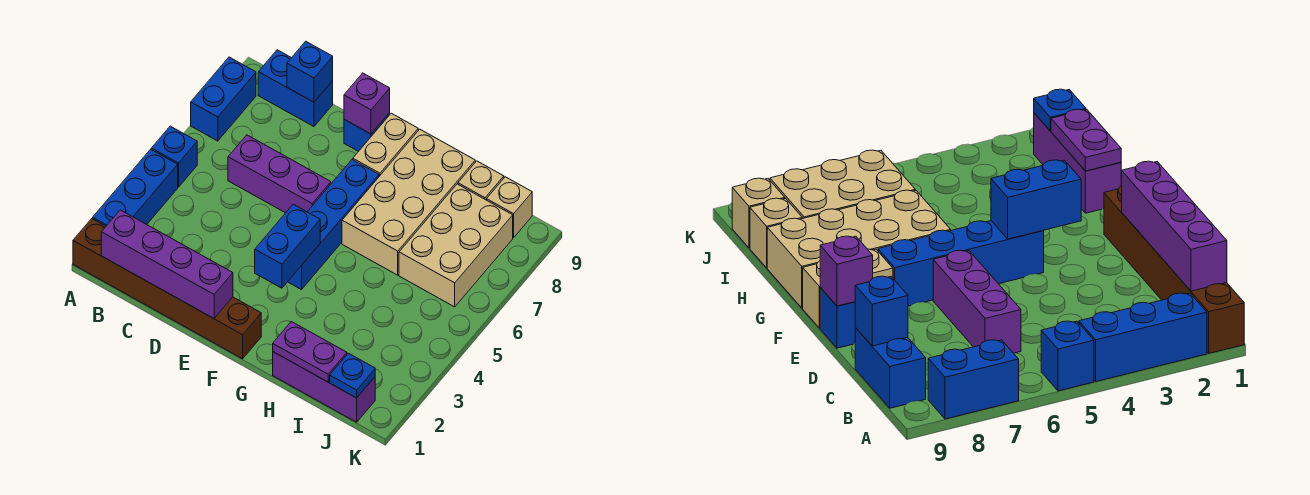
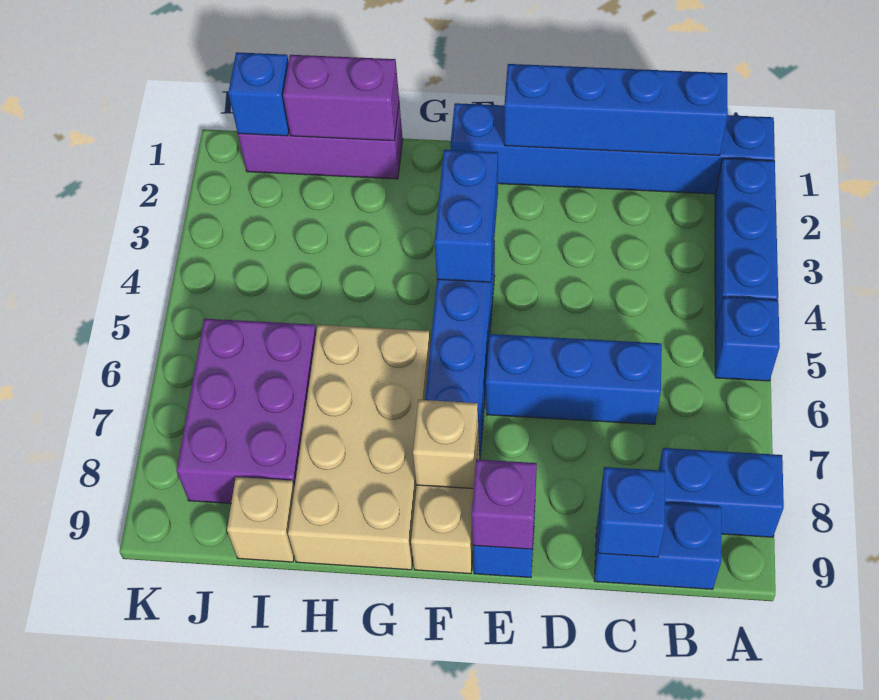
brown 1x6 brick [73,219,261,359] -> blue 1x6 brick [451,103,775,194]
blue 1x2 brick [191,57,256,141] -> blue 1x2 brick turned to [659,448,784,537]
purple 1x4 brick [101,210,233,318] -> blue 1x4 brick [504,64,728,156]
purple 1x3 brick [228,135,331,213] -> blue 1x3 brick [486,334,662,425]
purple 1x2 plate [273,322,347,382] -> purple 1x2 brick [283,55,399,141]
tan 2x3 brick [399,184,513,307] -> purple 2x3 brick [176,319,316,503]
blue 1x1 plate [330,353,375,398] -> blue 1x1 brick [228,52,289,136]
tan 1x1 brick [487,177,532,238] -> tan 1x1 brick moved to [413,400,479,489]

